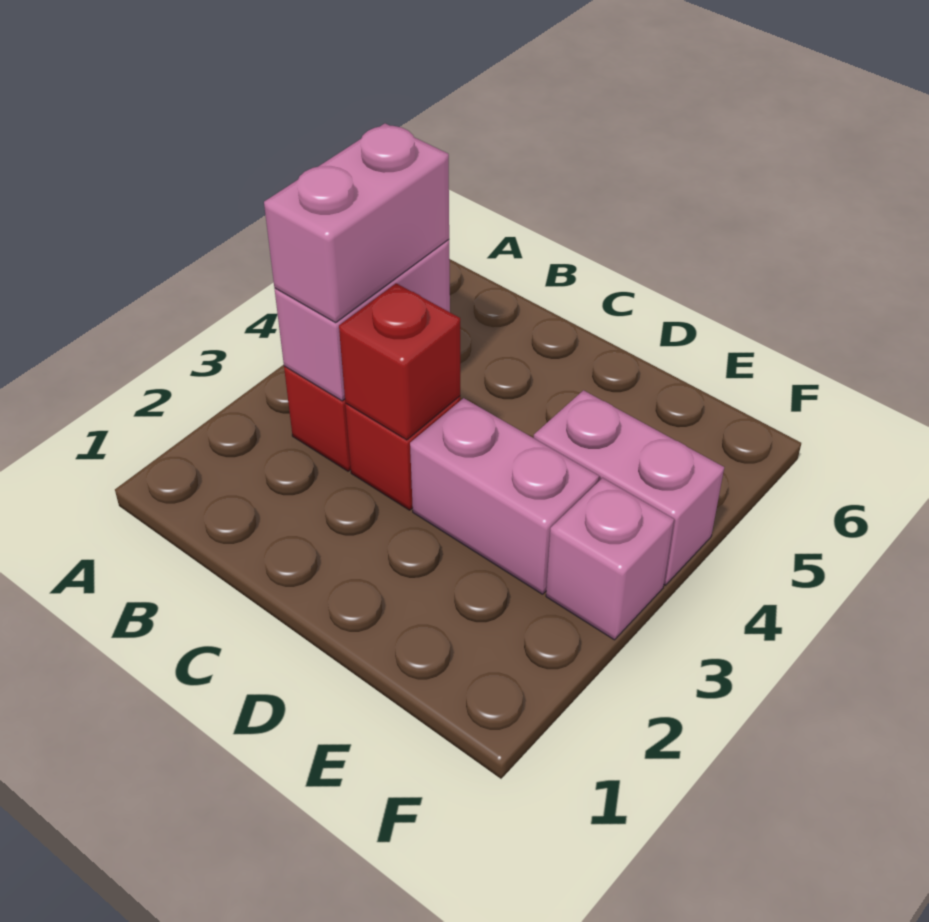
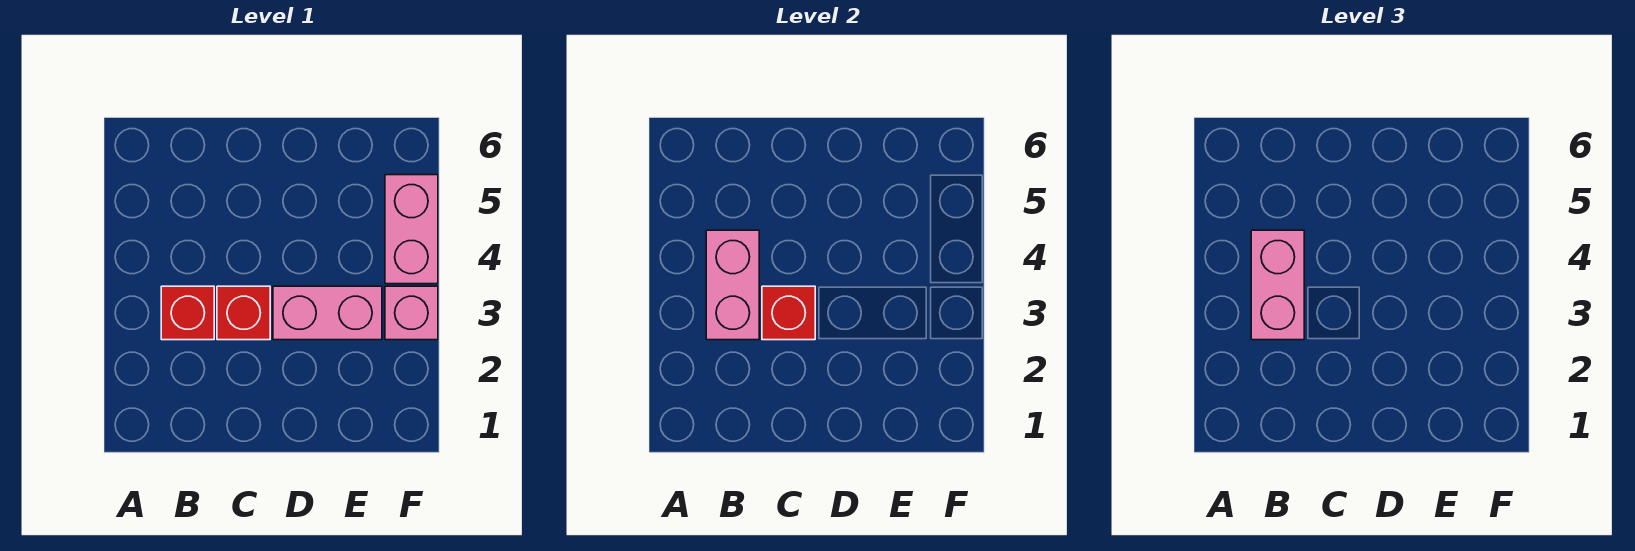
pink 1x2 brick [534,390,724,585] -> pink 1x2 brick turned to [385,175,438,284]

